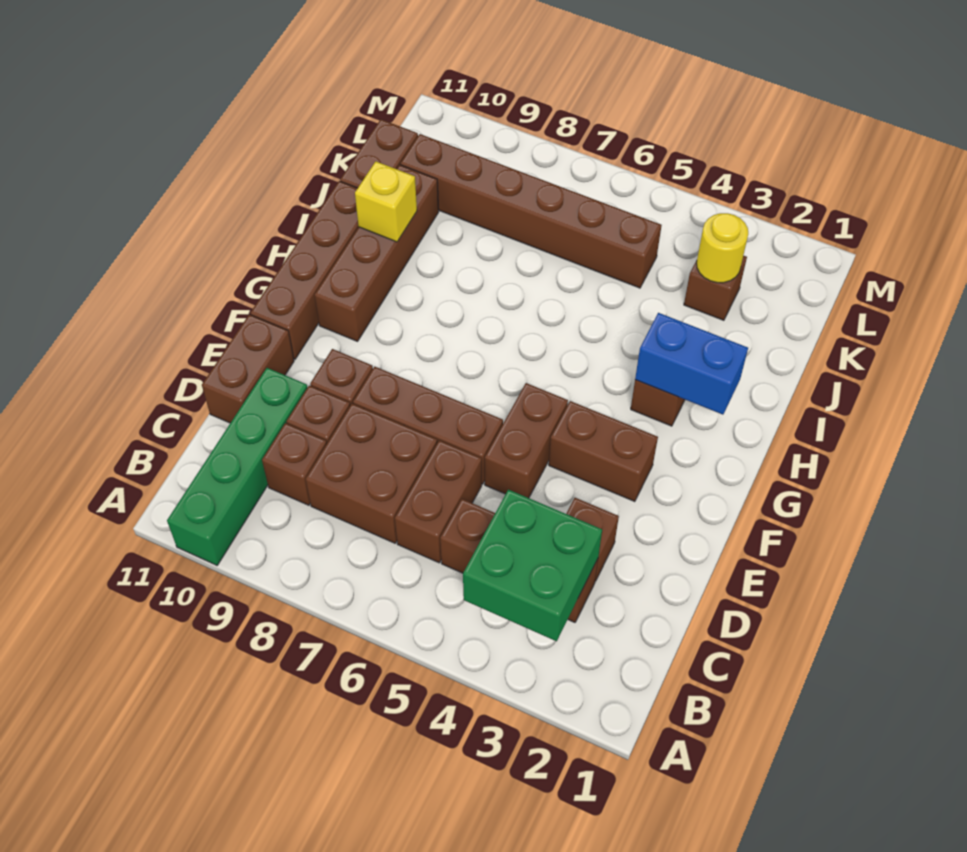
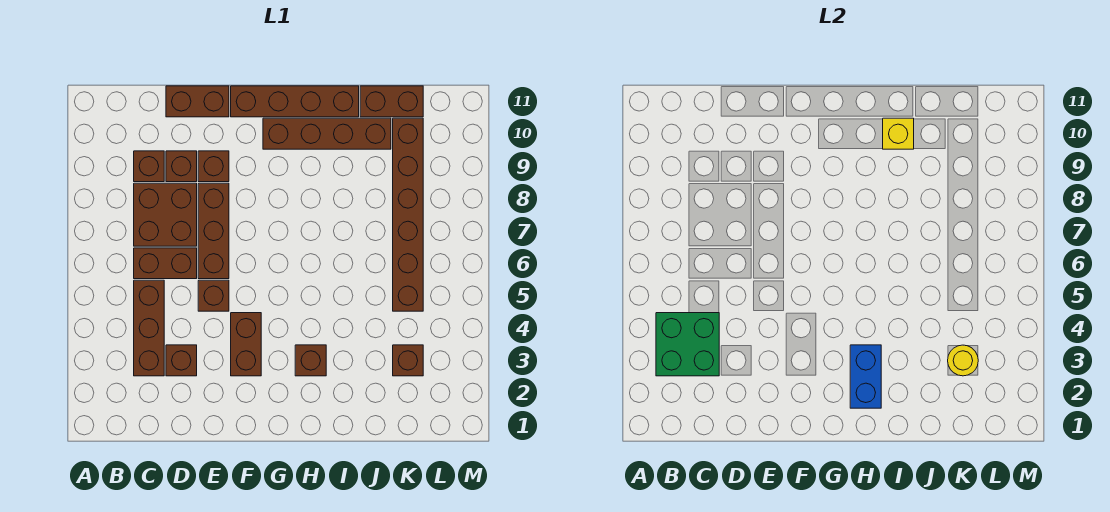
green 1x4 brick [167,368,308,565] -> none
brown 1x2 brick [485,383,568,498] -> brown 1x1 brick [198,280,229,311]

